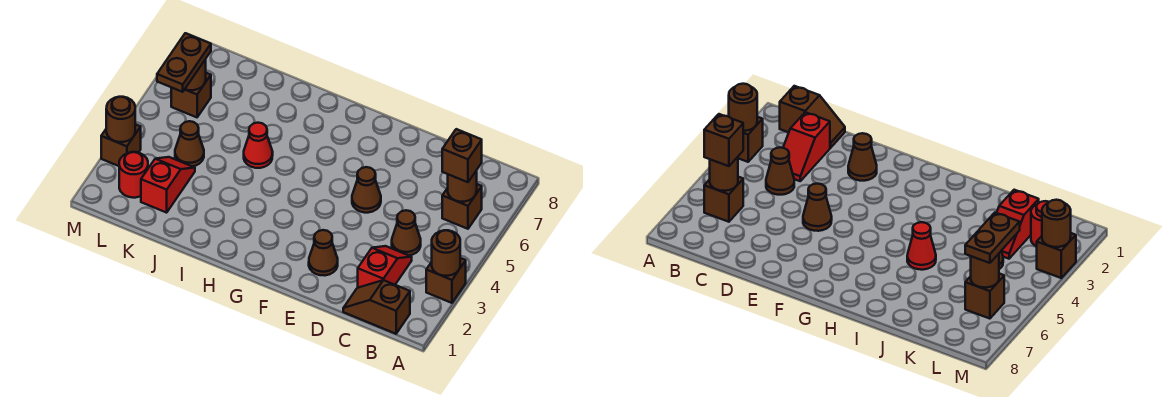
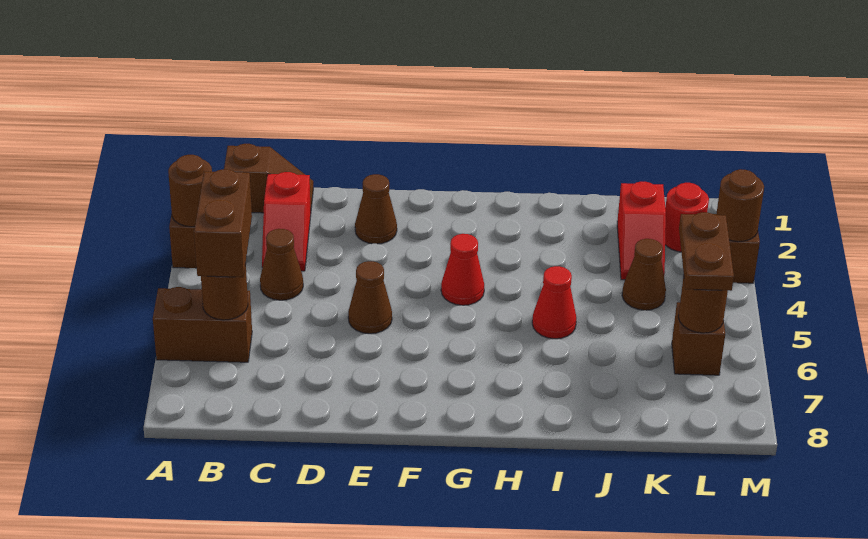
brown 1x1 brick [442,184,482,229] -> brown 1x2 brick [153,287,252,362]
brown 1x1 brick [442,129,482,182] -> brown 1x2 brick [194,169,252,277]
none -> red 1x1 cone [441,234,484,305]

